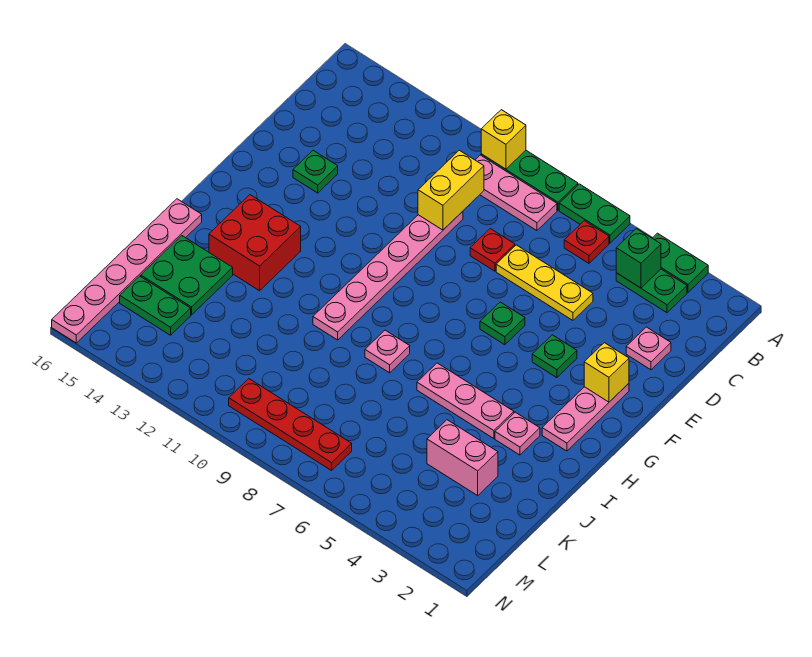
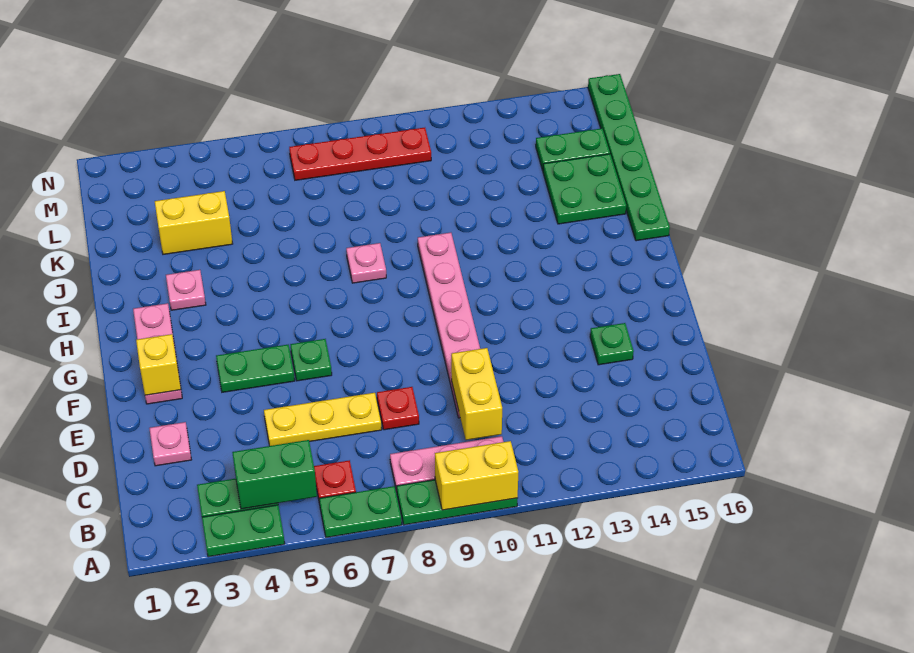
yellow 1x1 brick [481,110,526,169] -> yellow 1x2 brick [435,441,518,510]
green 1x1 brick [616,229,661,288] -> green 1x2 brick [232,440,317,509]
green 1x1 plate [532,335,577,378] -> green 1x2 plate [216,345,295,392]
red 2x2 brick [209,195,301,291] -> none
pink 1x3 plate [417,363,514,439] -> none
pink 1x6 plate [52,199,202,343] -> green 1x6 plate [588,74,670,241]
pink 1x2 brick [427,420,498,496] -> yellow 1x2 brick [155,191,233,254]

